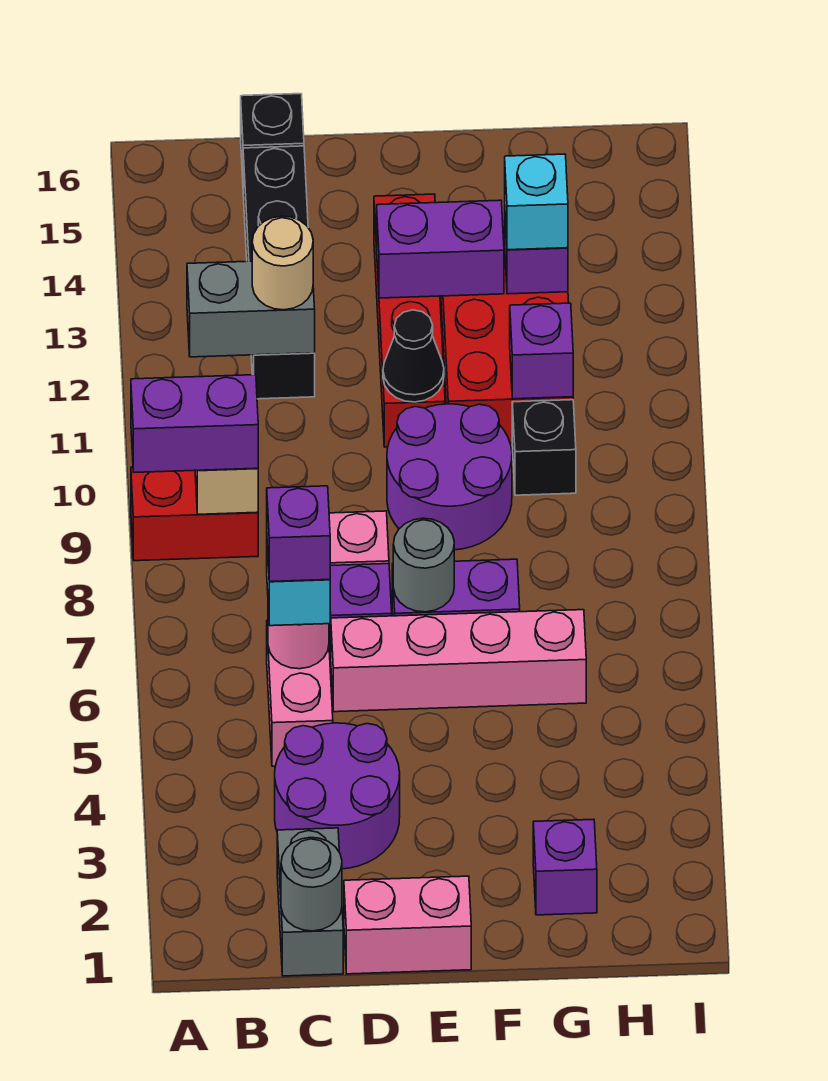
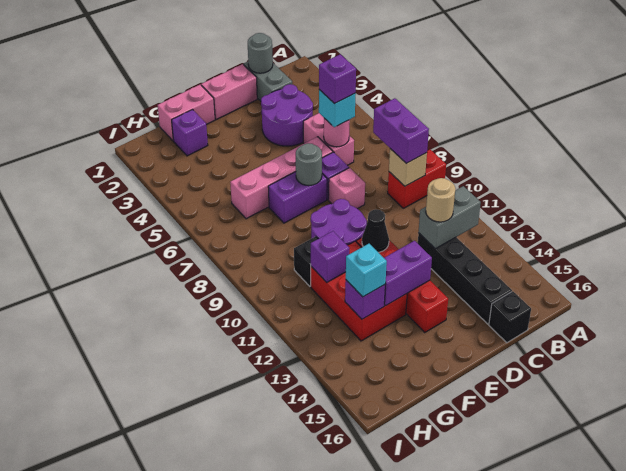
purple 1x2 brick [131,375,258,472] -> purple 1x2 brick turned to [373,98,429,163]
none -> pink 1x2 brick [158,85,215,141]

